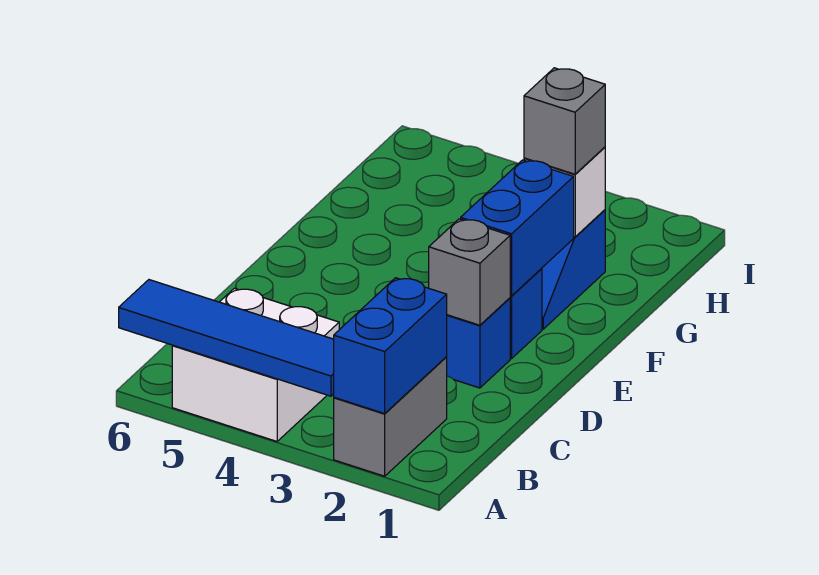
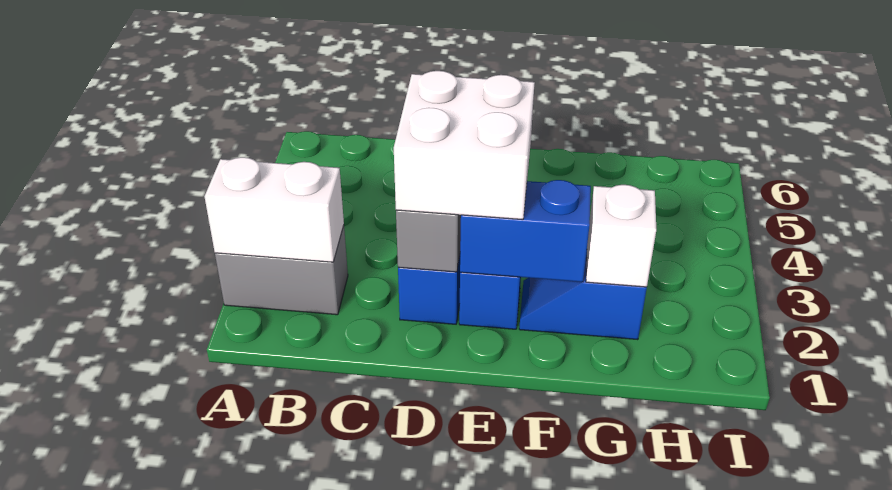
blue 1x2 brick [334,278,447,414] -> white 1x2 brick [205,157,344,262]
blue 1x4 tile [119,280,334,396] -> none
white 2x2 brick [172,288,339,441] -> white 2x2 brick moved to [394,71,535,220]
grey 1x1 brick [524,68,605,174] -> none

